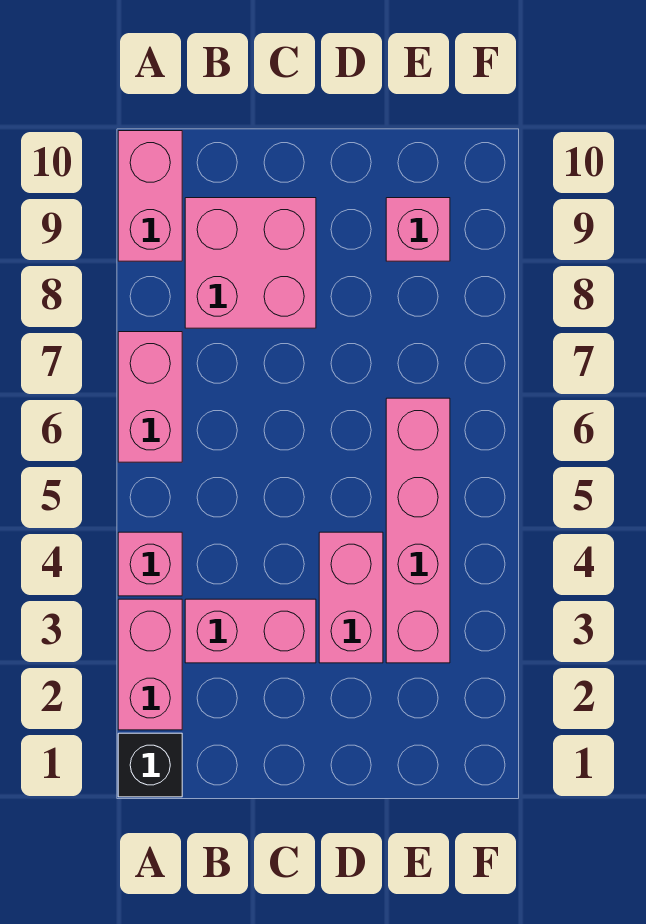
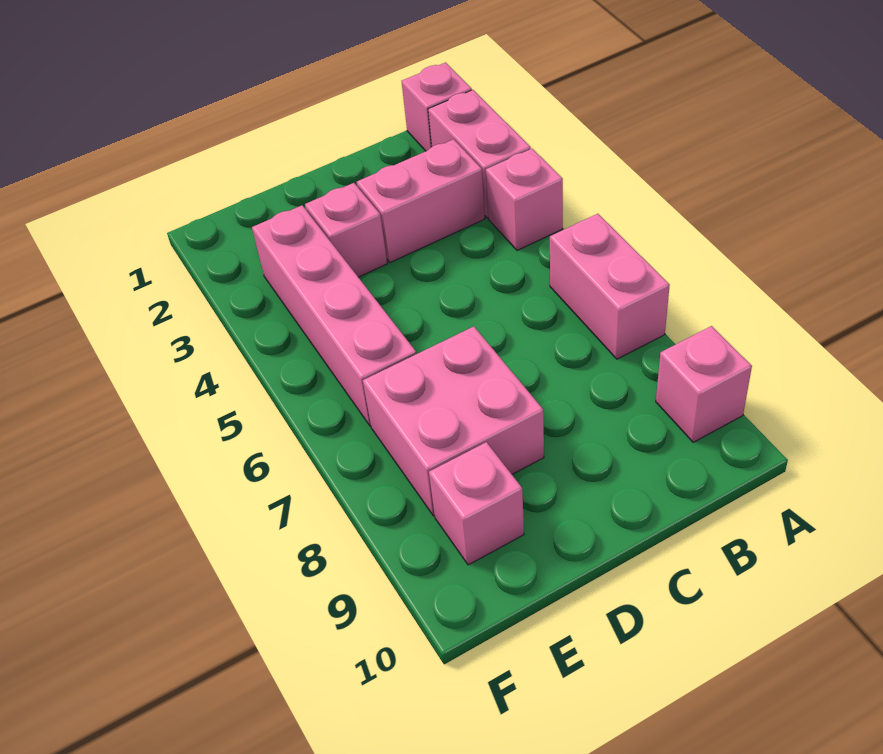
black 1x1 brick [118,733,182,797] -> pink 1x1 brick [401,63,472,151]
pink 1x2 brick [118,131,182,261] -> pink 1x1 brick [656,326,752,442]
pink 2x2 brick [185,198,316,328] -> pink 2x2 brick moved to [363,327,544,516]
pink 1x2 brick [319,532,383,663] -> pink 1x1 brick [305,183,387,277]

